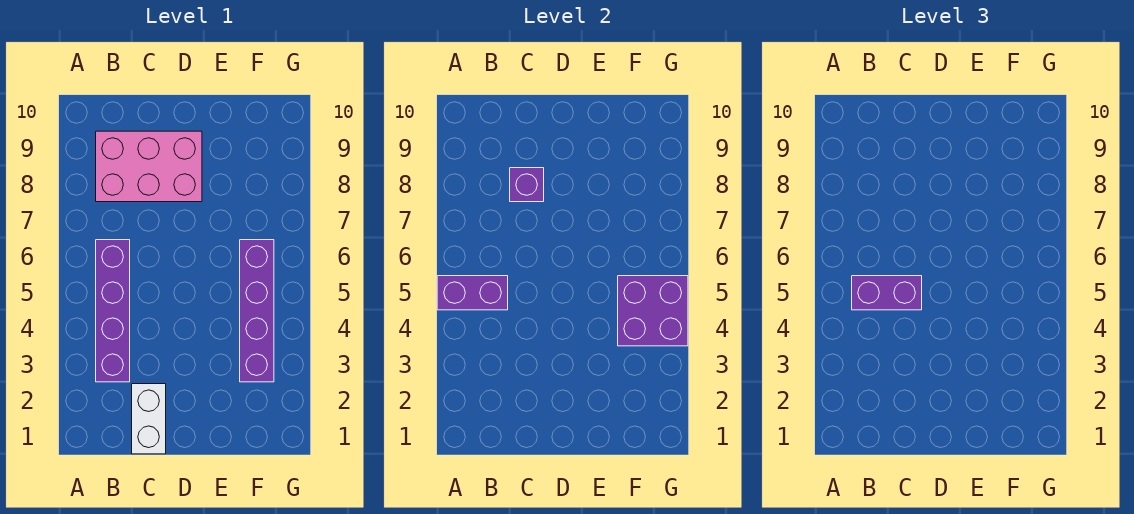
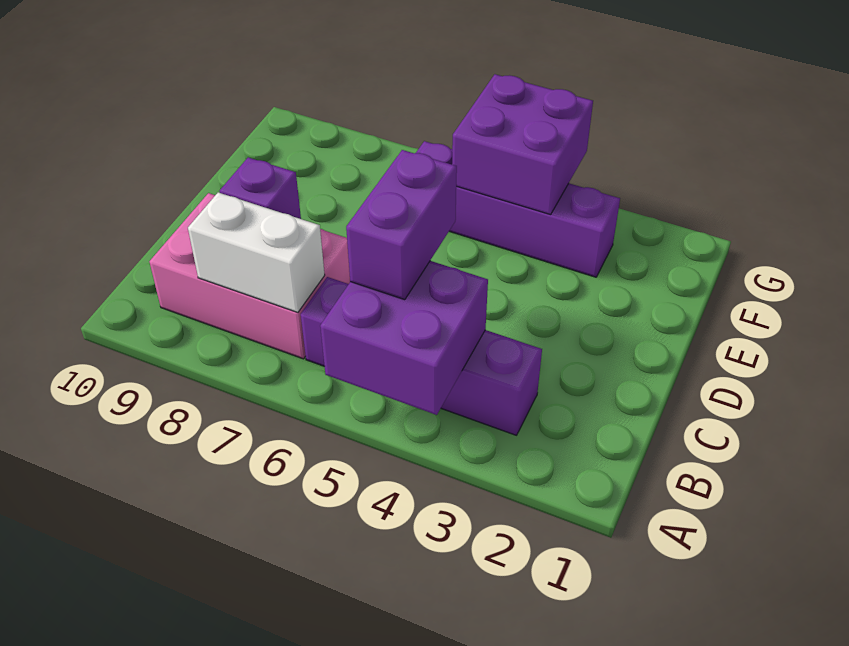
purple 1x2 brick [437,276,508,310] -> purple 2x2 brick [320,261,488,415]
pink 2x3 brick [96,131,202,202] -> pink 2x3 brick turned to [149,193,350,359]
white 1x2 brick [132,384,166,454] -> white 1x2 brick moved to [188,192,325,312]

